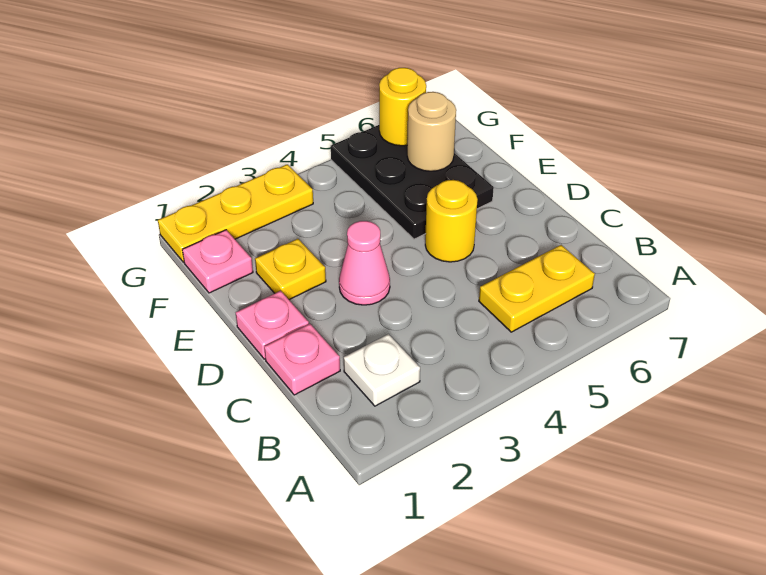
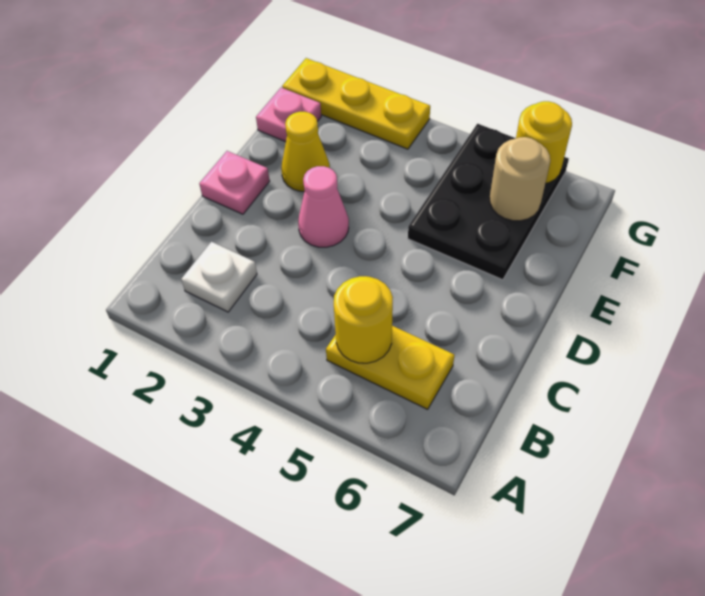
pink 1x1 plate [264,324,340,395] -> none
yellow 1x1 round brick [425,180,478,262] -> yellow 1x1 round brick moved to [334,276,393,363]
yellow 1x1 plate [255,239,326,300] -> yellow 1x1 cone [281,112,330,192]

